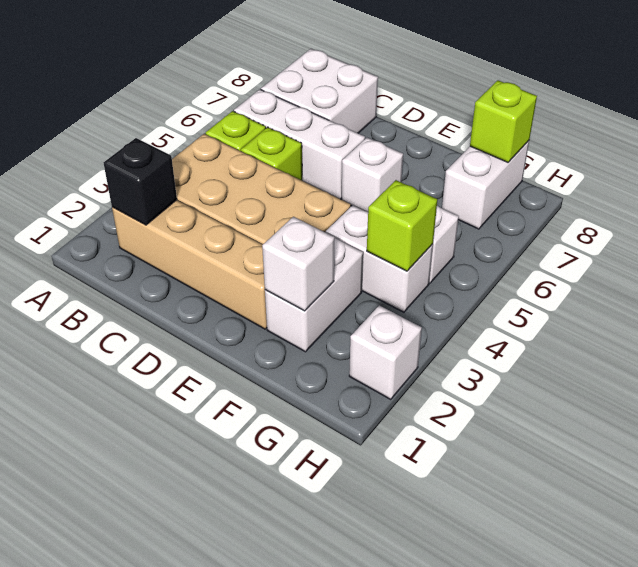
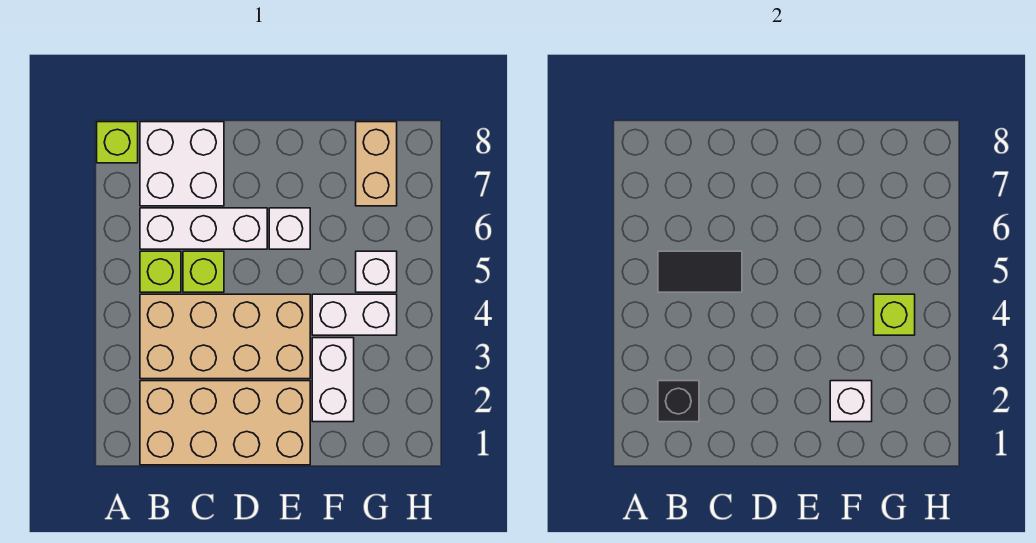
tan 1x4 brick [112,200,267,329] -> tan 2x4 brick [140,381,310,465]
none -> black 1x2 tile [658,251,742,292]
white 1x2 brick [442,141,529,229] -> tan 1x2 brick [356,122,397,206]
lime 1x1 brick [470,80,537,162] -> lime 1x1 brick moved to [97,122,138,163]
white 1x1 brick [349,305,422,399] -> none

